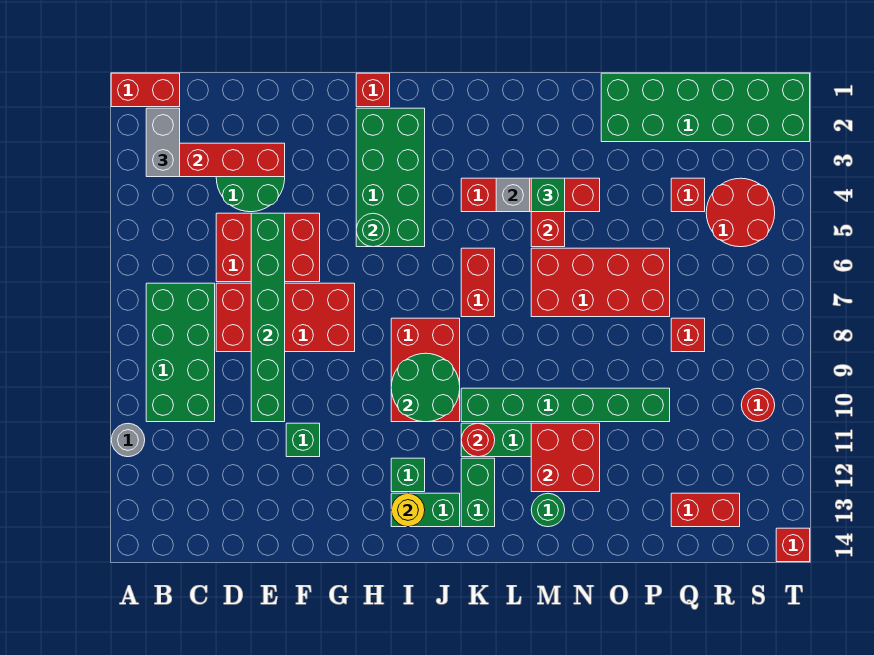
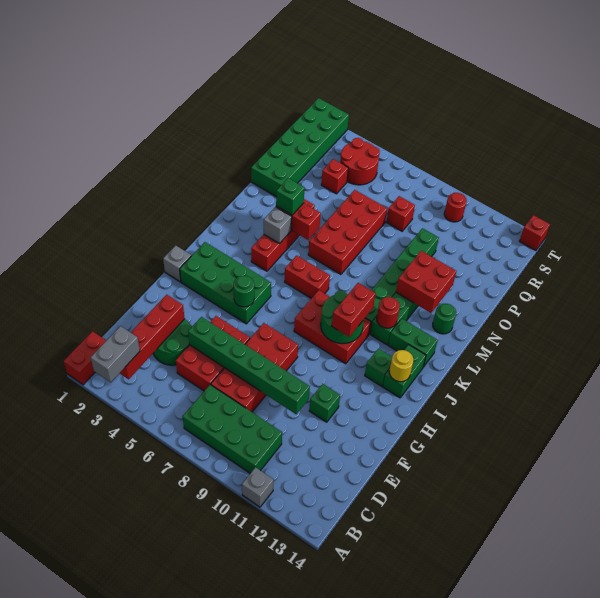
grey 1x1 round brick [111,423,145,457] -> grey 1x1 brick [242,467,274,507]
grey 1x2 brick [146,108,180,177] -> grey 1x2 brick turned to [91,326,140,382]
red 1x1 brick [356,73,390,107] -> grey 1x1 brick [163,246,191,282]
red 1x2 brick [671,493,740,527] -> red 1x2 brick moved to [332,283,376,337]

